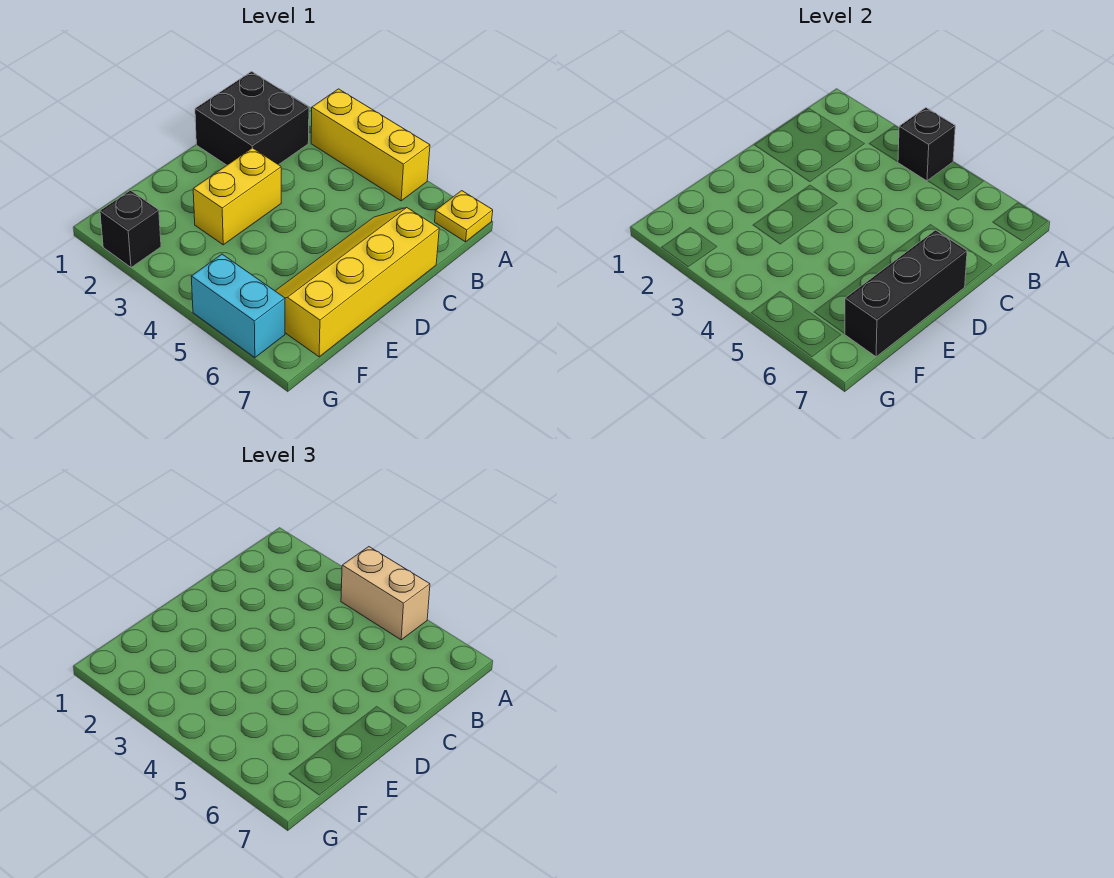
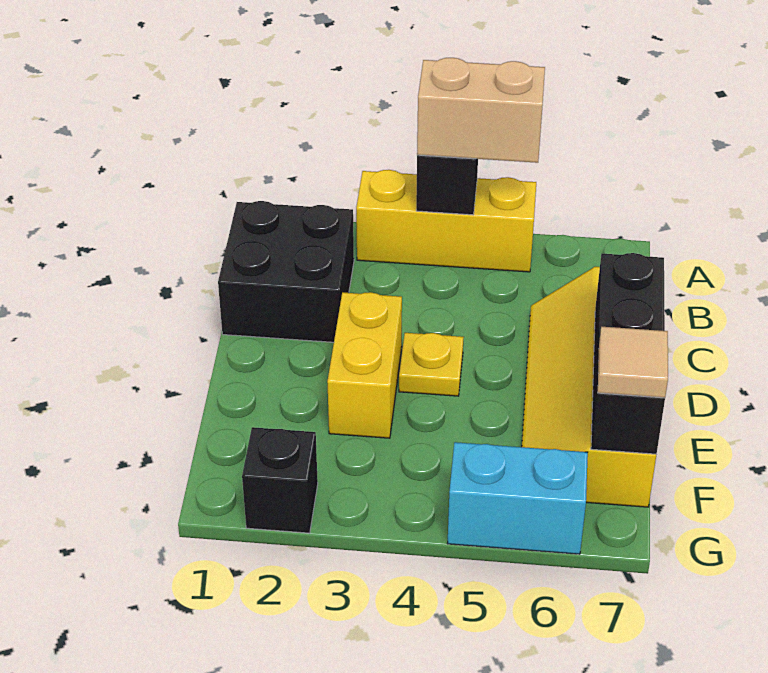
yellow 1x1 plate [435,191,493,242] -> yellow 1x1 plate moved to [399,333,464,396]
none -> tan 1x1 tile [598,327,668,398]

